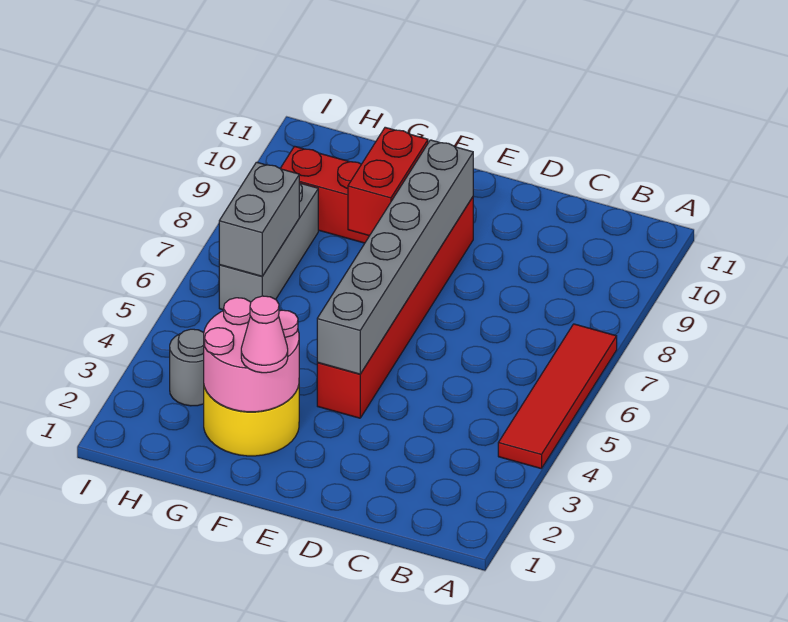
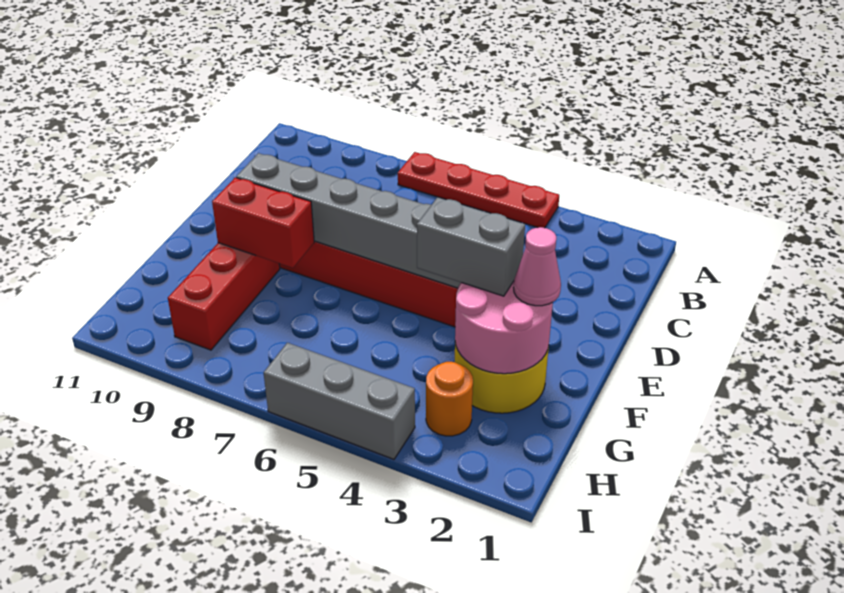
red 1x4 tile [498,324,617,469] -> red 1x4 plate [398,152,559,228]
grey 1x1 round brick [170,329,204,406] -> orange 1x1 round brick [426,362,473,436]
grey 1x3 brick [219,183,318,310] -> grey 1x3 brick moved to [264,343,415,459]
grey 1x2 brick [219,162,299,276] -> grey 1x2 brick moved to [417,197,525,296]

